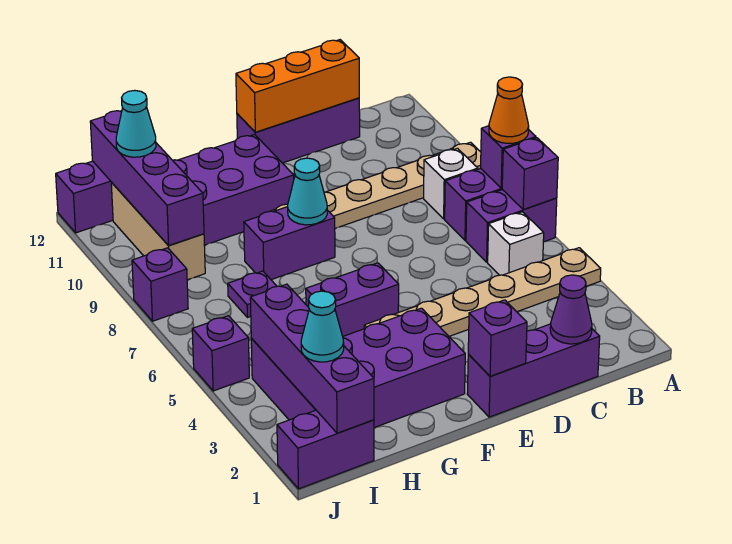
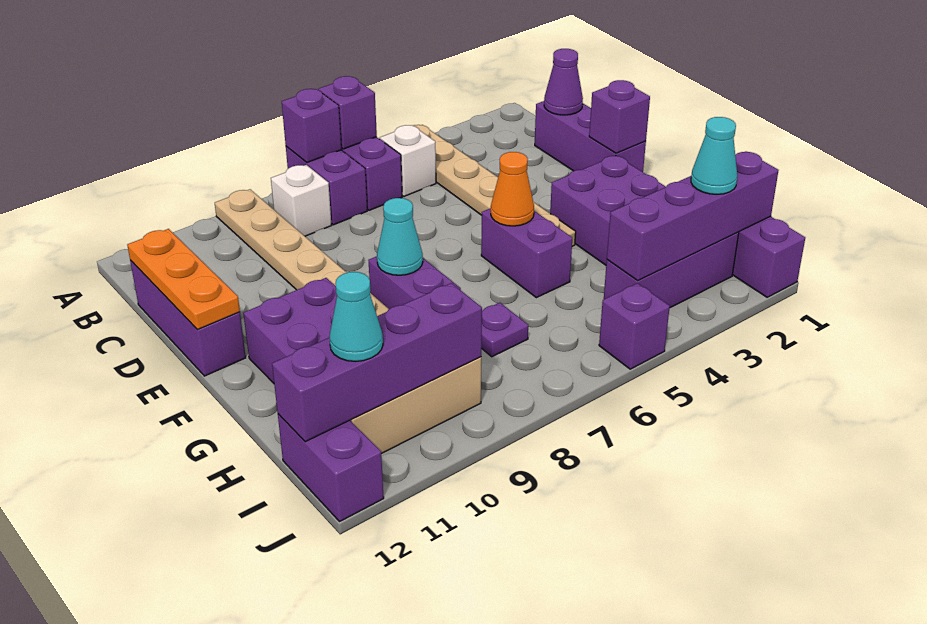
orange 1x1 cone [489,77,529,143] -> orange 1x1 cone moved to [491,152,534,226]
orange 1x3 brick [236,40,359,132] -> orange 1x3 plate [127,229,240,330]
purple 1x1 brick [132,248,188,321] -> none

